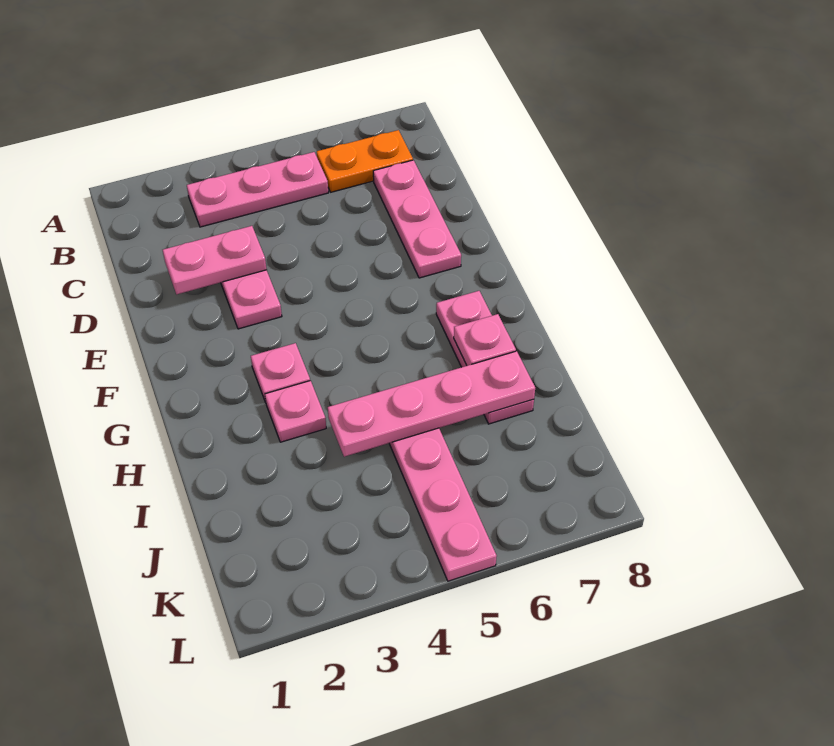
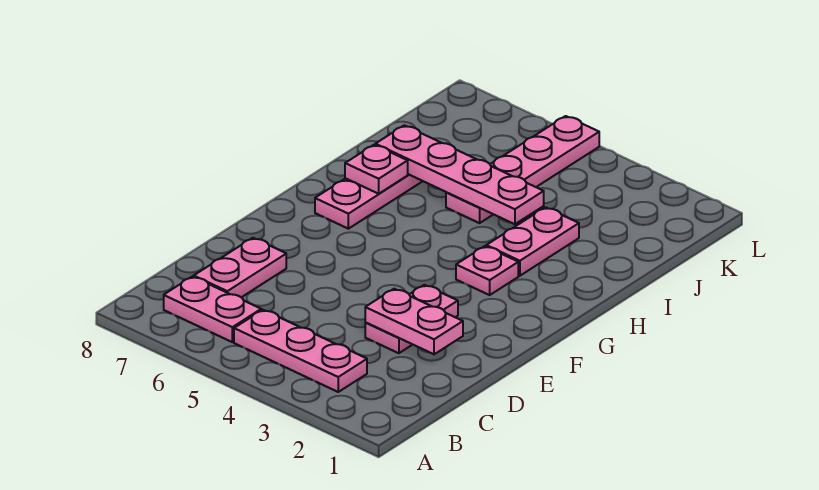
orange 1x2 plate [317,130,413,192] -> pink 1x2 plate [164,277,261,342]
pink 1x3 plate [373,160,461,278] -> pink 1x2 plate [194,238,286,297]
pink 1x1 plate [265,381,326,442] -> pink 1x2 plate [486,207,579,276]

